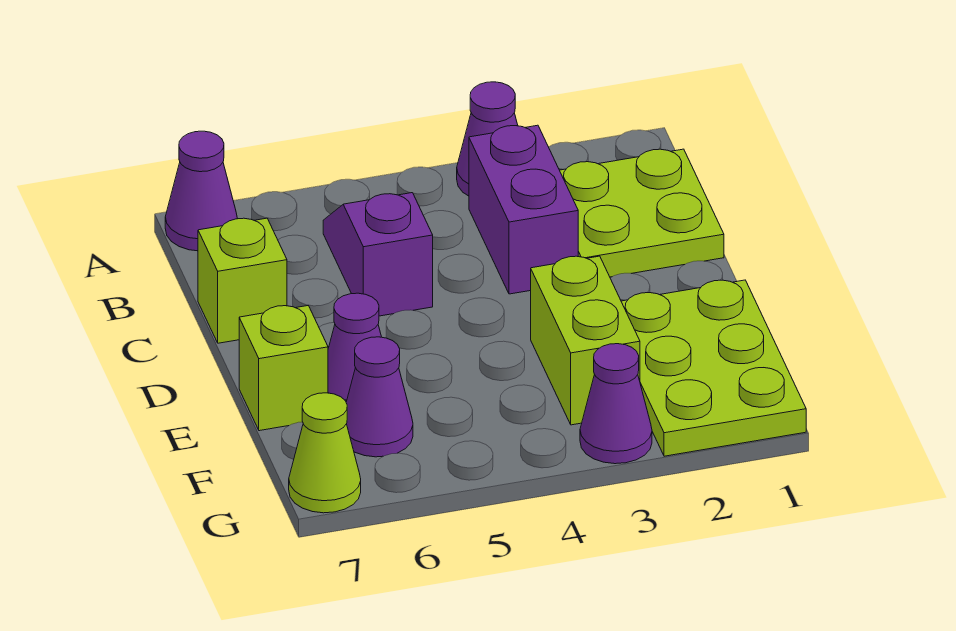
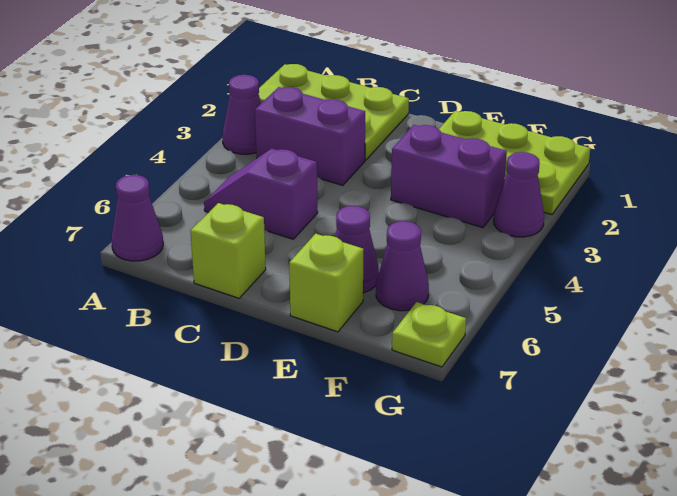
lime 2x2 plate [560,149,724,277] -> lime 2x3 plate [259,64,409,160]
lime 1x2 brick [531,256,640,425] -> purple 1x2 brick [391,125,507,228]
lime 1x1 cone [289,393,361,513] -> lime 1x1 plate [392,302,466,367]

